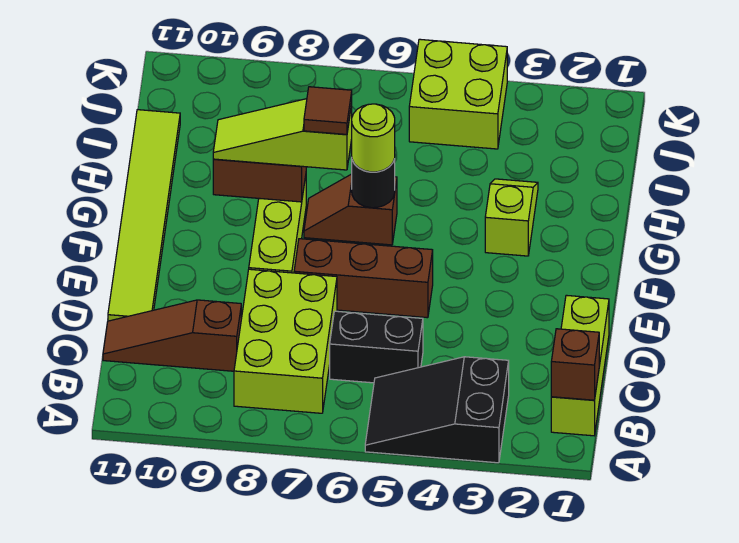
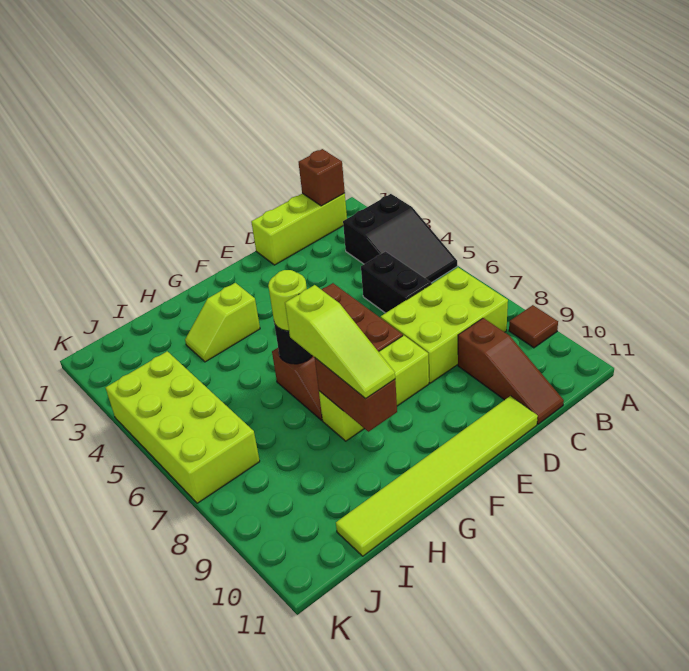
brown 1x1 tile [304,87,352,134] -> brown 1x1 tile moved to [509,305,558,348]
lime 2x2 brick [409,39,507,149] -> lime 2x4 brick [105,351,260,503]

